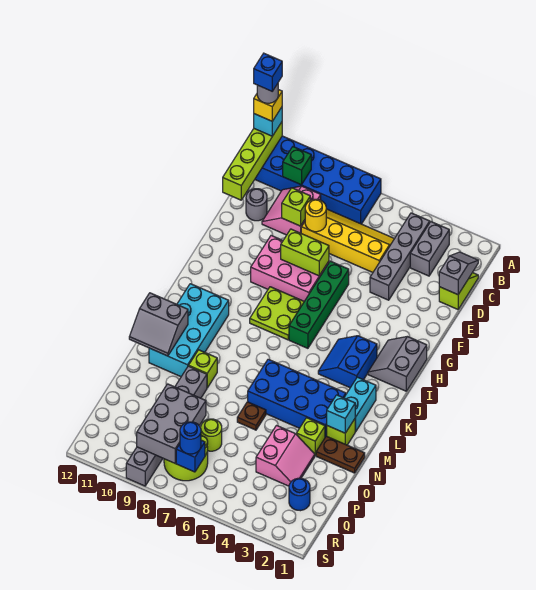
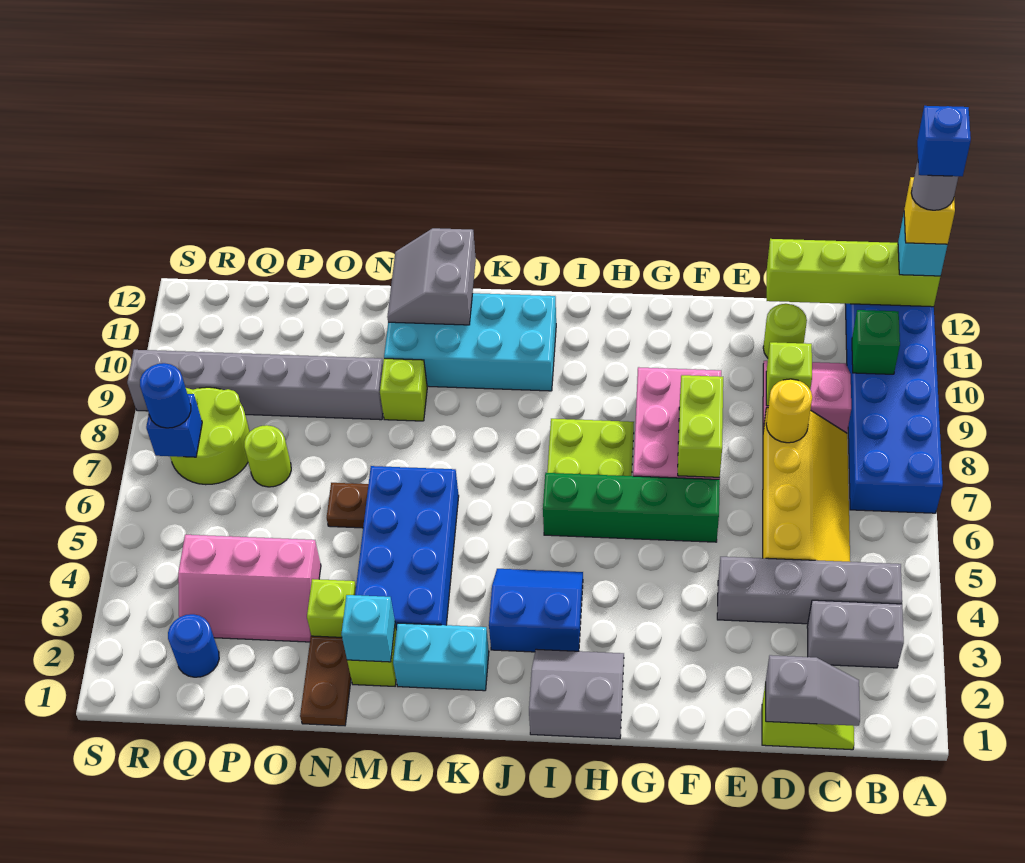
grey 1x1 round brick [246,189,267,221] -> lime 1x1 round brick [763,304,807,358]
pink 2x2 slope [256,426,315,486] -> pink 2x3 slope [178,535,321,642]
grey 2x3 brick [137,384,206,463] -> none

